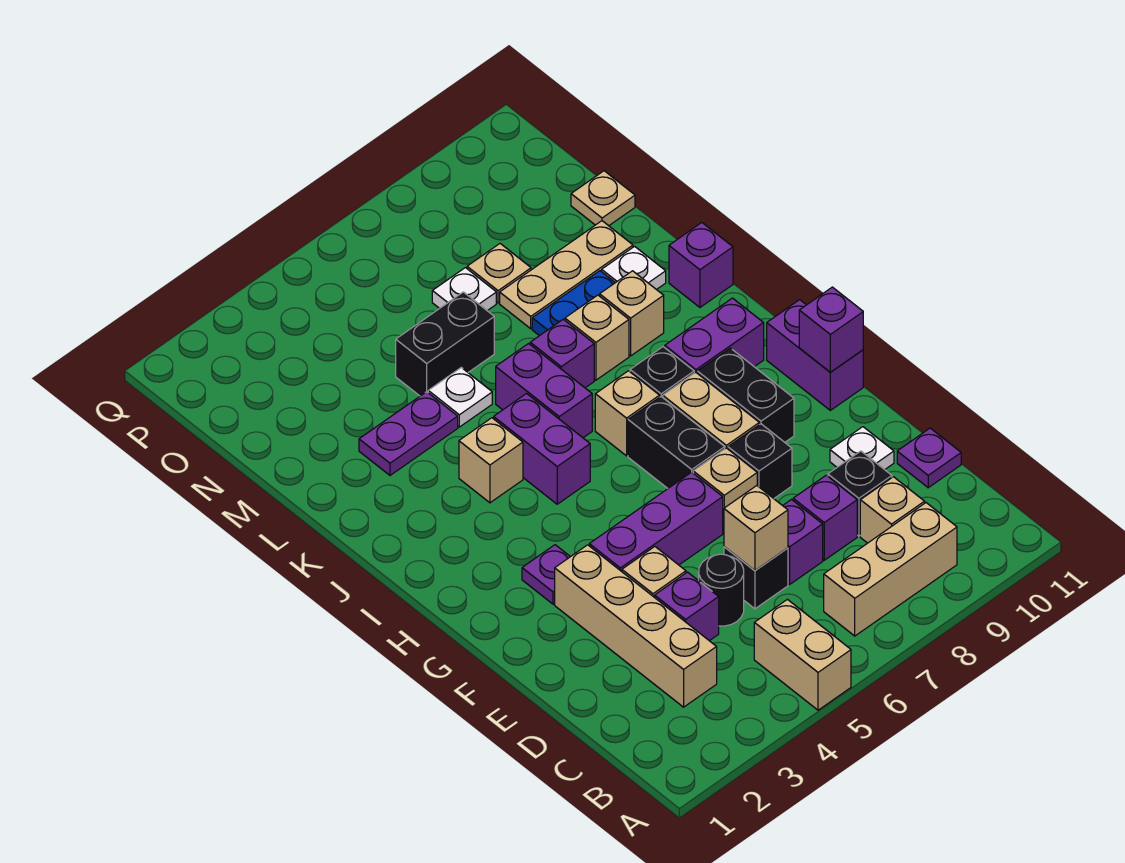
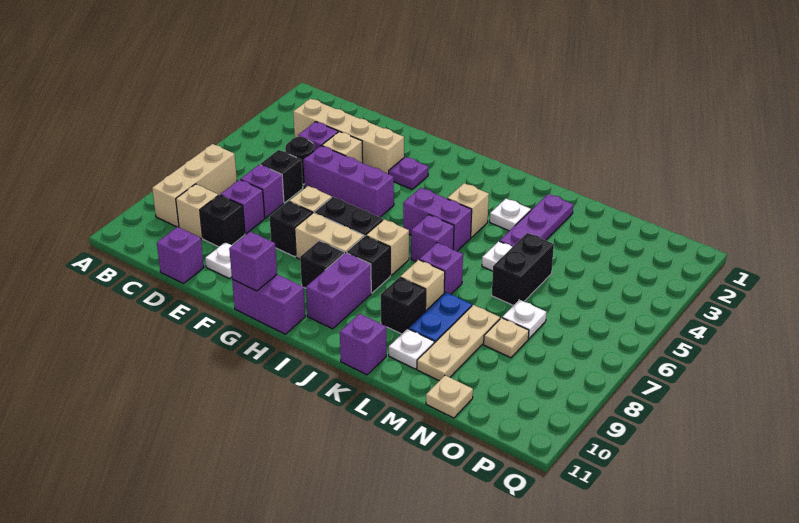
tan 1x2 brick [754,599,851,710] -> none
tan 1x1 brick [724,486,788,571] -> none
purple 1x1 plate [897,428,961,488] -> purple 1x1 brick [157,227,204,284]
purple 1x3 brick [589,472,723,571] -> purple 1x3 brick turned to [303,146,394,217]
black 1x2 brick [697,348,794,442] -> black 1x1 brick [300,241,344,288]
purple 1x2 brick [496,344,592,438] -> purple 1x1 brick [411,215,454,262]
none -> white 1x1 plate [490,199,531,231]
tan 1x1 brick [600,271,664,356] -> black 1x1 brick [381,277,426,334]
purple 1x2 plate [359,392,458,475] -> purple 1x3 plate [500,194,573,247]

